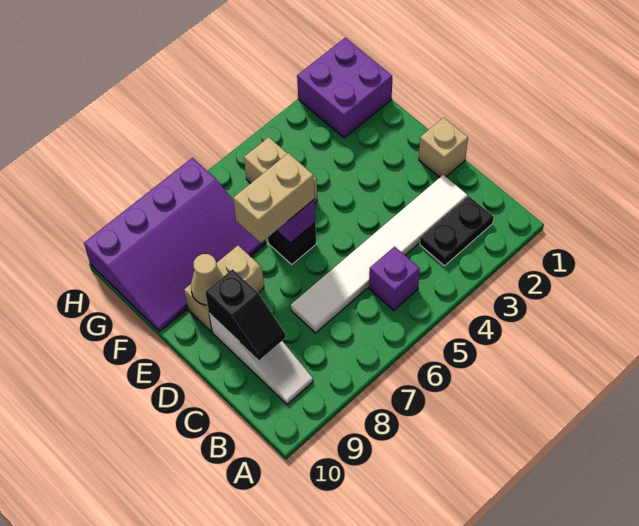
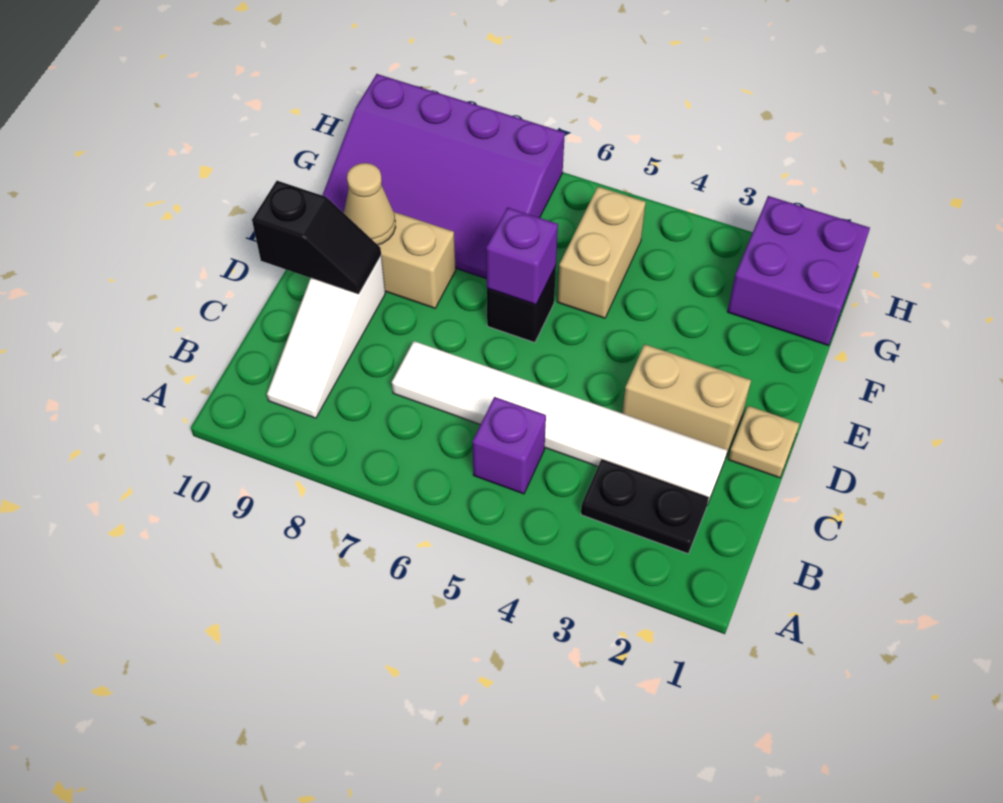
black 1x2 slope [205,269,286,360] -> black 1x2 slope turned to [252,181,381,294]
tan 1x1 brick [419,118,468,177] -> tan 1x1 plate [728,406,800,478]
tan 1x2 brick [234,153,315,243] -> tan 1x2 brick moved to [622,344,751,459]

